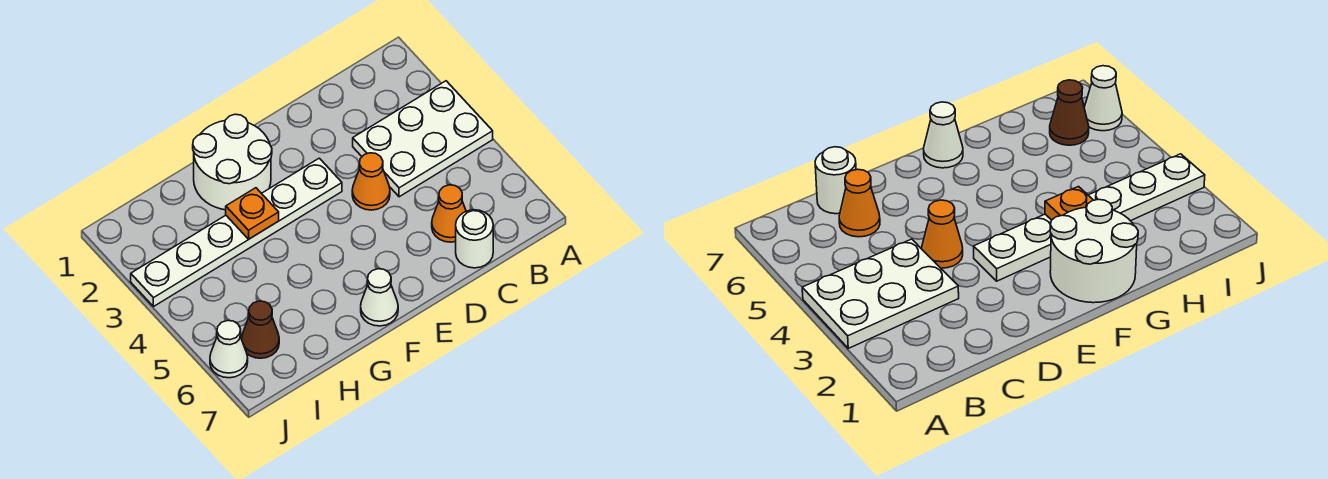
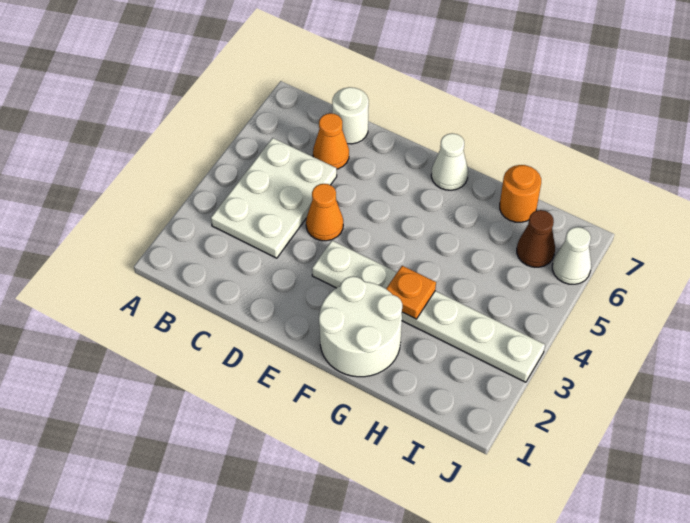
white 2x3 plate [353,81,493,197] -> white 2x3 plate turned to [211,138,337,258]
none -> orange 1x1 round brick [500,165,541,222]

